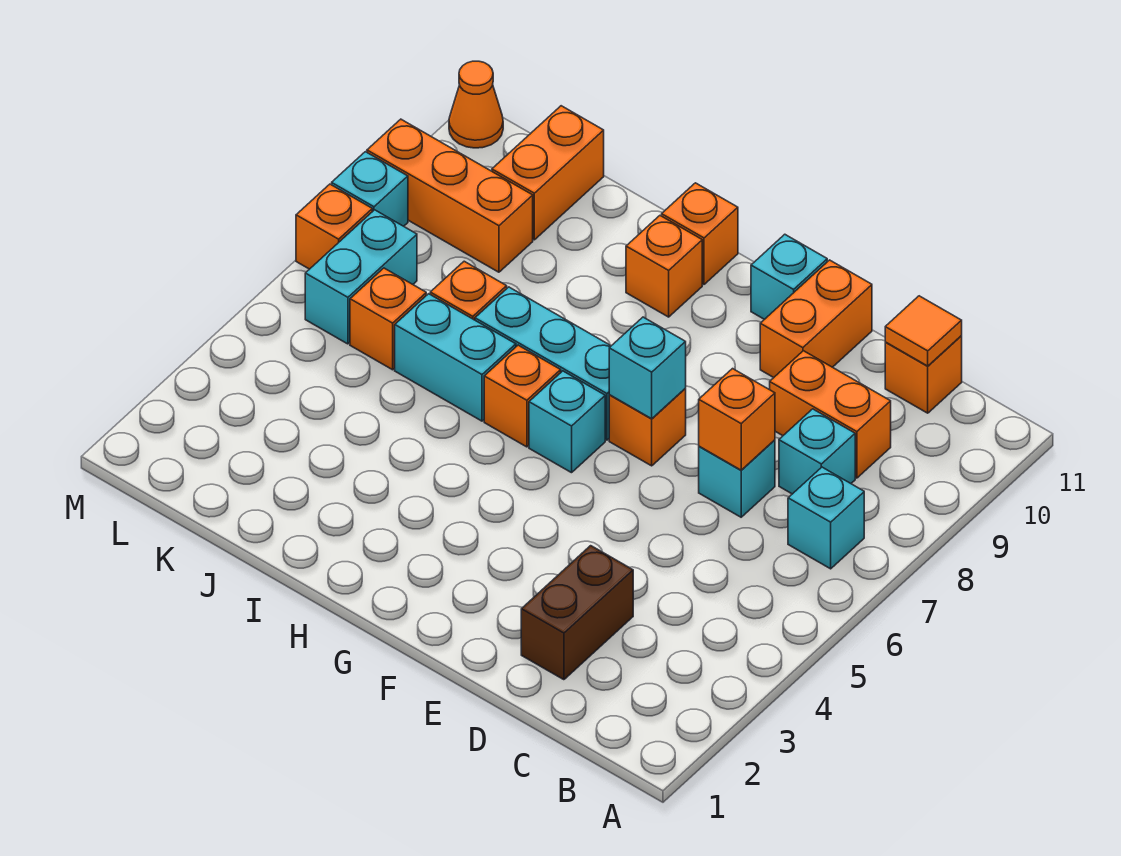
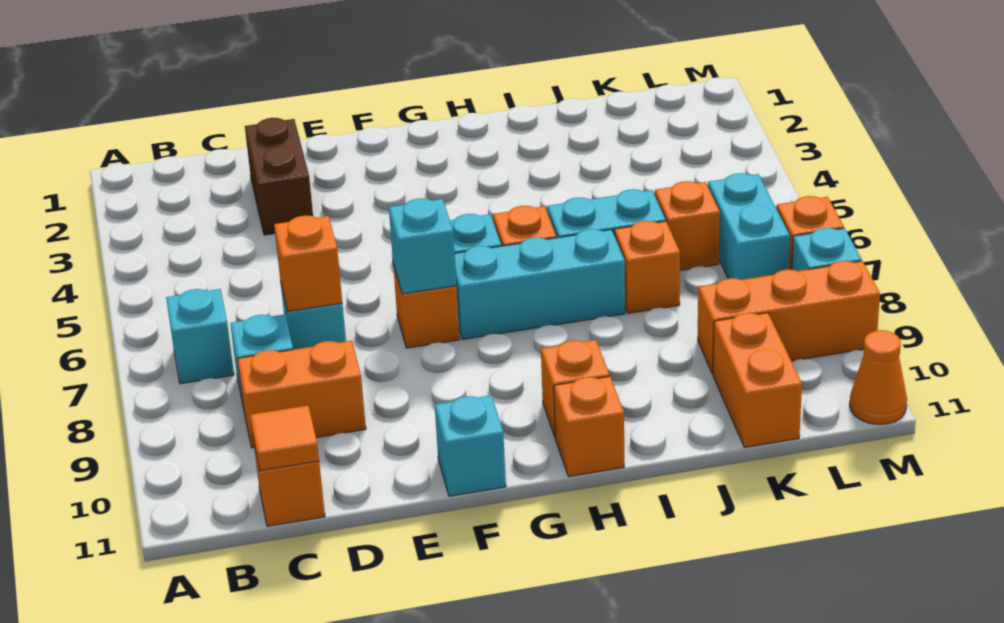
orange 1x2 brick [760,260,872,378] -> none

